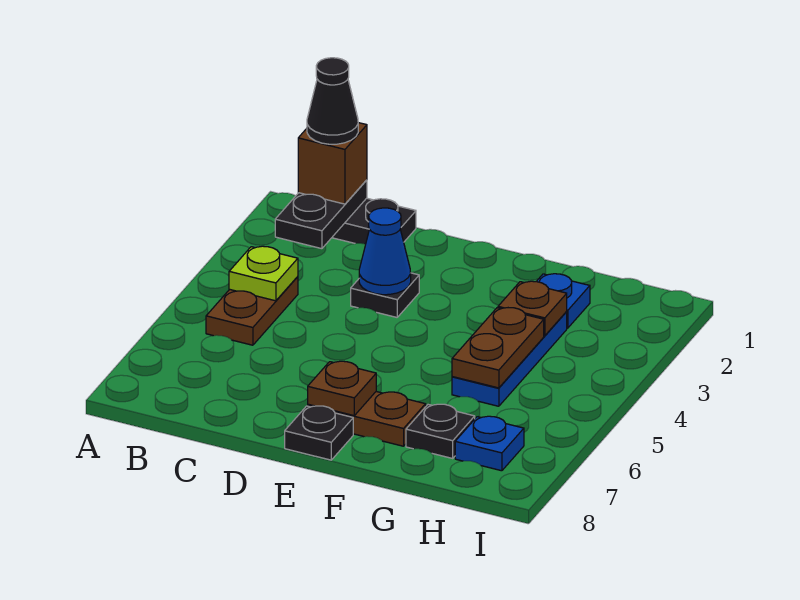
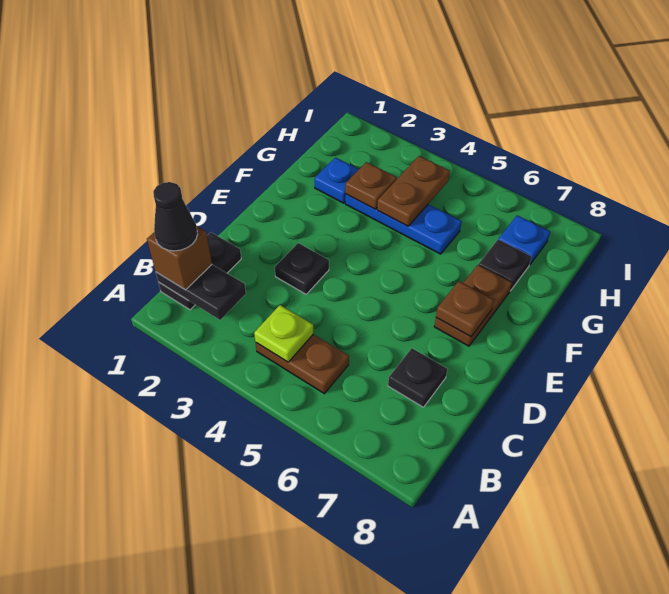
blue 1x1 cone [359,208,411,295] -> none
black 1x1 plate [285,406,353,460] -> black 1x1 plate moved to [388,348,447,407]
brown 1x2 plate [452,308,544,388] -> brown 1x2 plate turned to [377,156,450,226]

